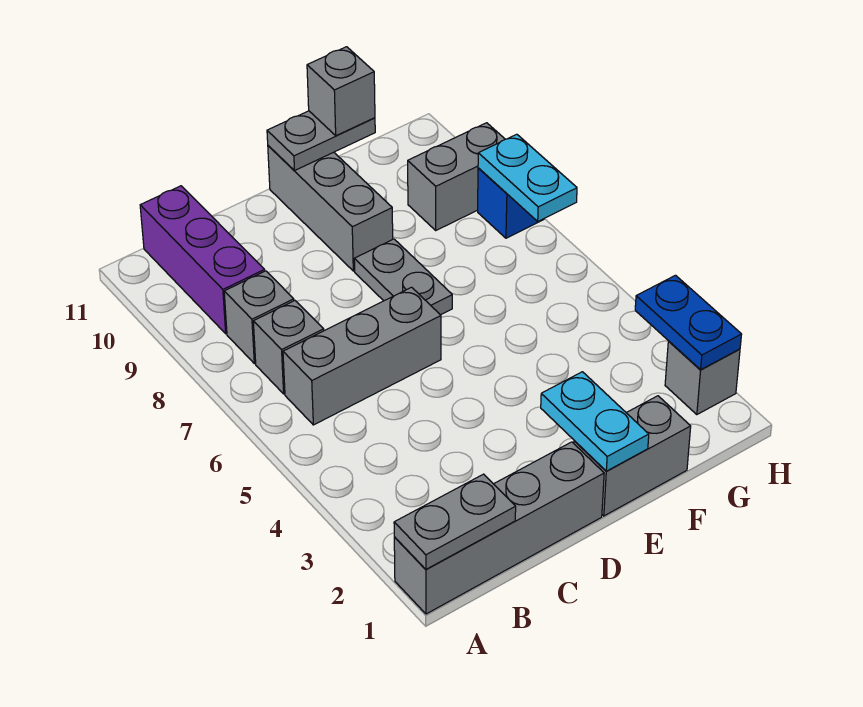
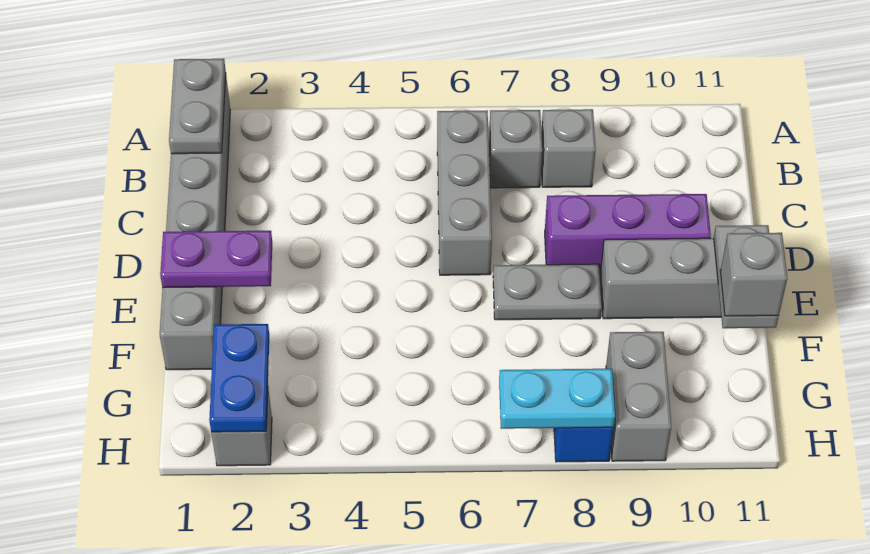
purple 1x3 brick [140,186,265,334] -> purple 1x3 brick moved to [545,194,711,274]
cyan 1x2 plate [541,372,649,471] -> purple 1x2 plate [160,231,272,288]
blue 1x2 plate [635,275,742,370] -> blue 1x2 plate turned to [209,324,269,432]

